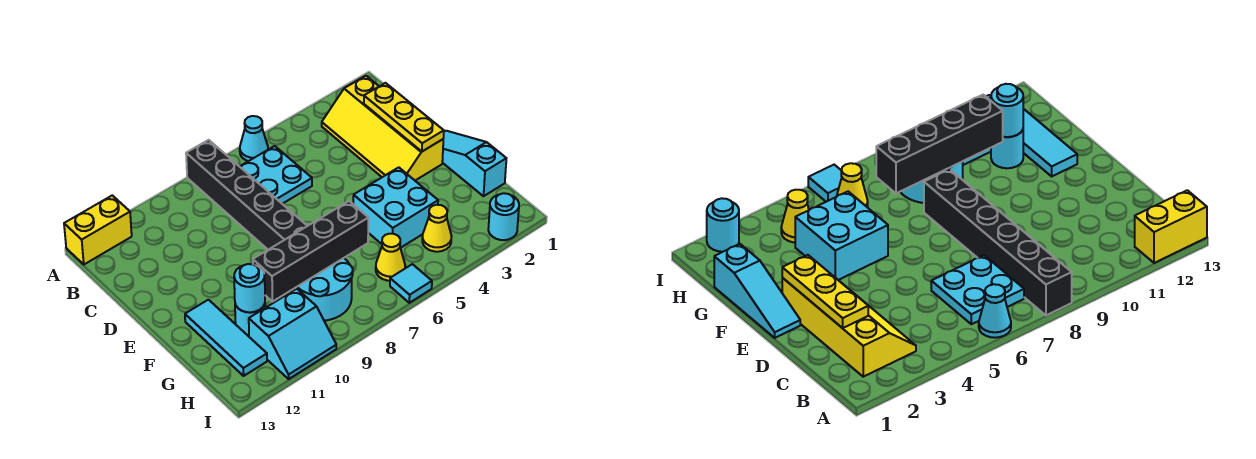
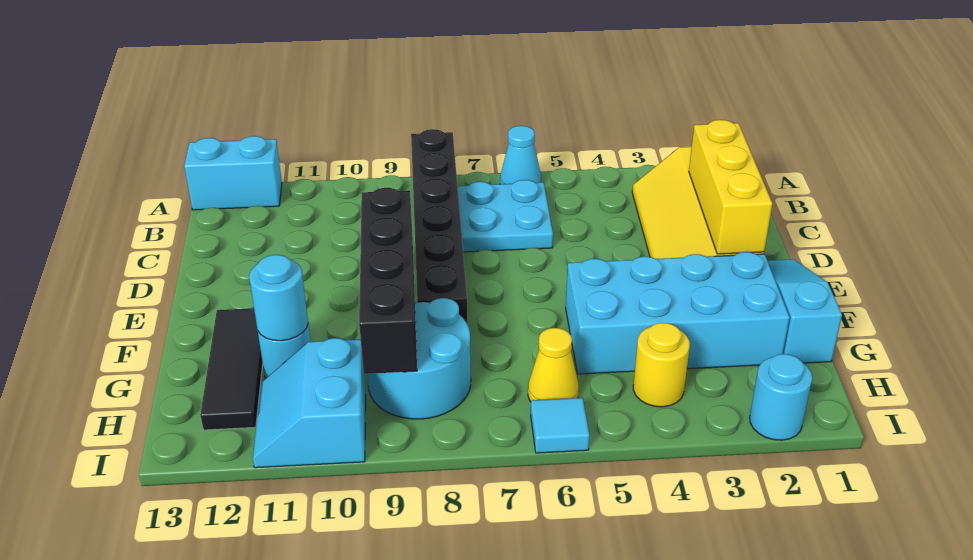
yellow 1x2 brick [64,195,132,264] -> cyan 1x2 brick [184,136,282,210]
yellow 1x3 plate [364,83,444,151] -> yellow 1x3 brick [689,120,772,254]
cyan 2x2 brick [353,167,438,248] -> cyan 2x4 brick [566,252,790,374]
cyan 1x3 tile [185,300,267,376] -> black 1x3 tile [200,308,263,430]
black 1x4 brick [253,201,369,302] -> black 1x4 brick turned to [359,188,417,374]
yellow 1x1 cone [422,205,452,252] -> yellow 1x1 round brick [633,323,690,407]
cyan 2x2 slope [249,289,336,379] -> cyan 2x2 slope turned to [253,338,366,468]

